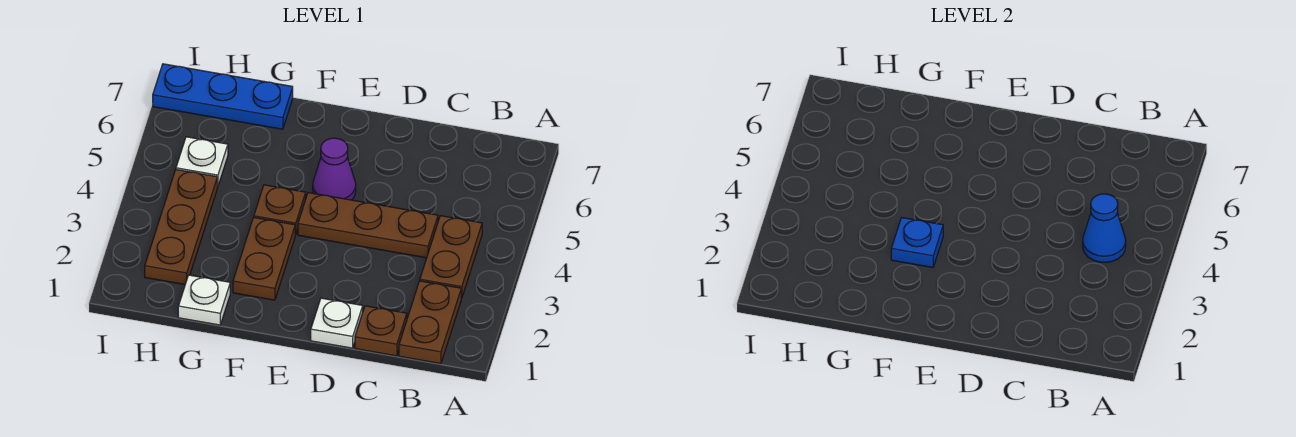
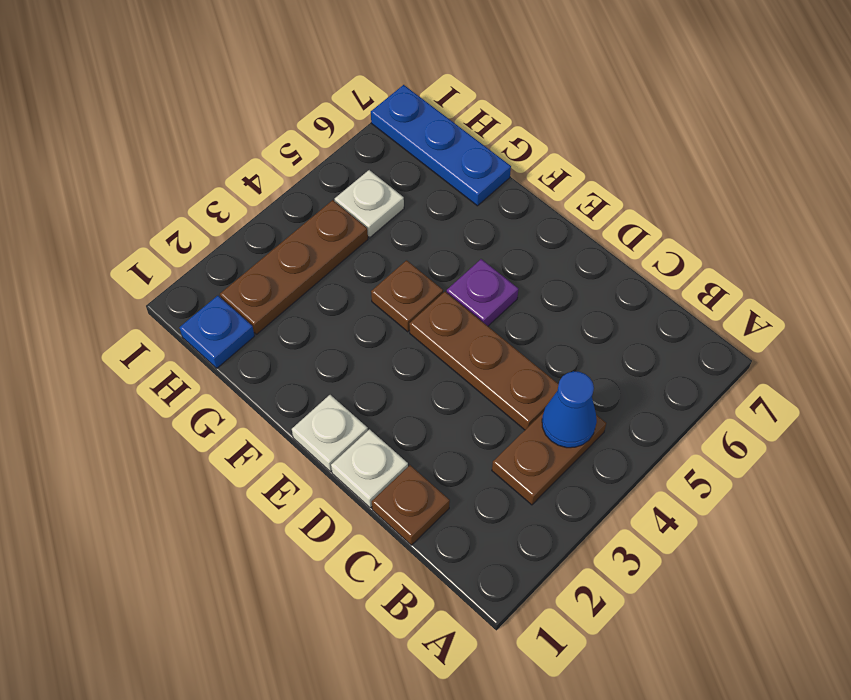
brown 1x2 plate [399,281,461,364] -> none
purple 1x1 cone [313,138,356,200] -> purple 1x1 plate [447,259,518,326]
brown 1x2 plate [233,218,295,300] -> none
blue 1x1 plate [891,218,943,267] -> blue 1x1 plate moved to [180,296,255,368]
white 1x1 plate [178,275,230,325] -> white 1x1 plate moved to [292,395,368,472]

